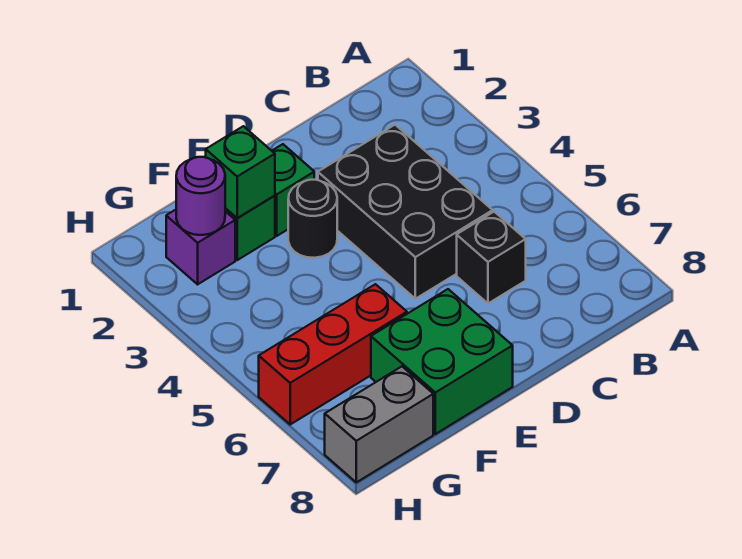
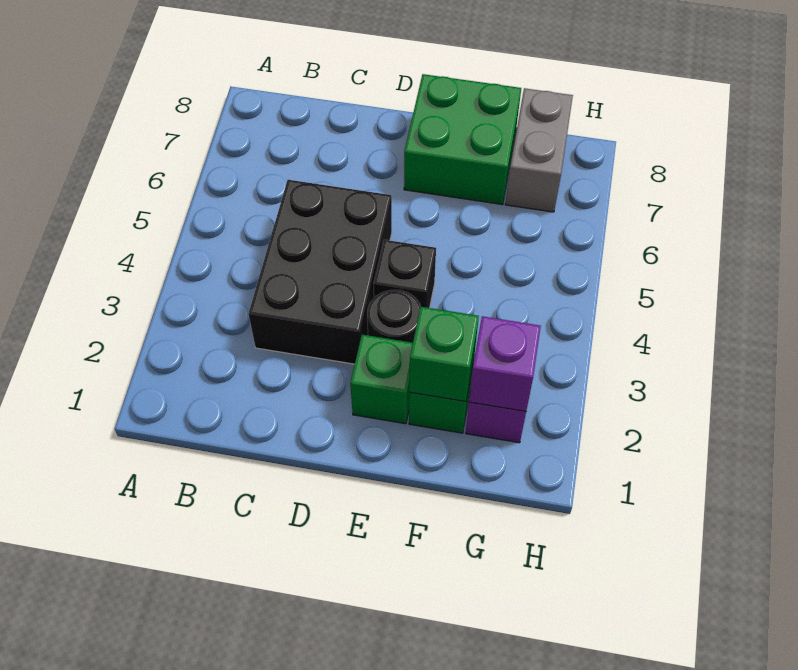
black 1x1 brick [457,212,526,303] -> black 1x1 brick moved to [373,240,436,308]
red 1x3 brick [259,284,407,424] -> none
purple 1x1 round brick [176,157,225,235] -> purple 1x1 brick [469,316,541,411]
grey 1x2 brick [325,367,433,482] -> grey 1x2 brick turned to [505,88,573,212]

